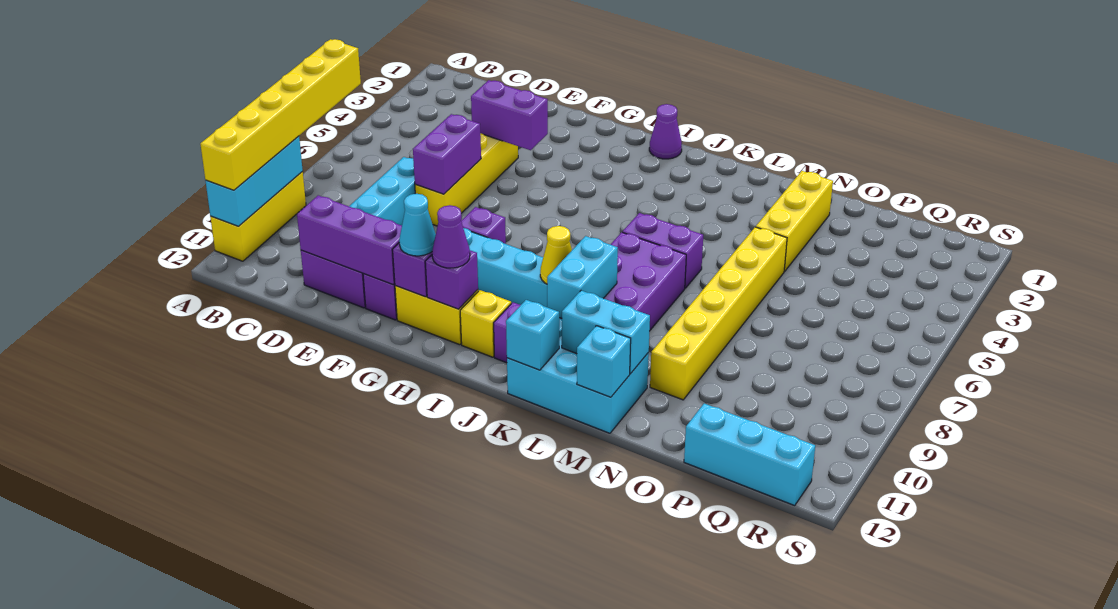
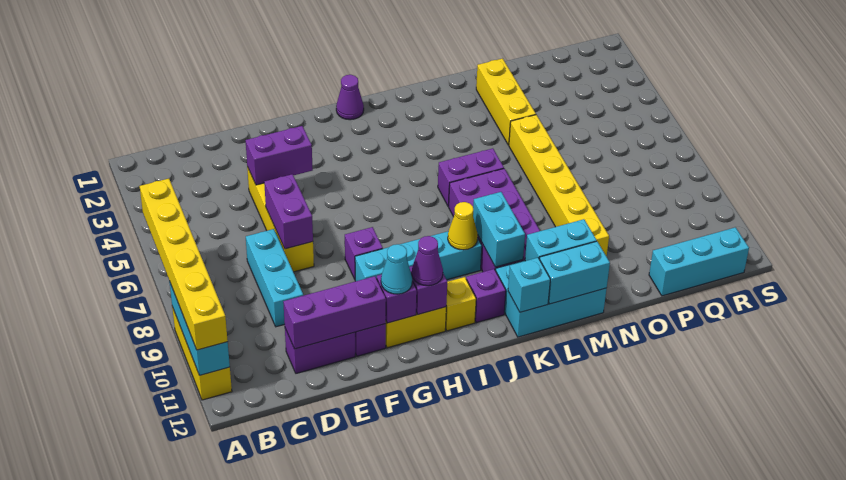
cyan 1x1 brick [577,326,631,397] -> cyan 1x2 brick [540,241,610,304]

